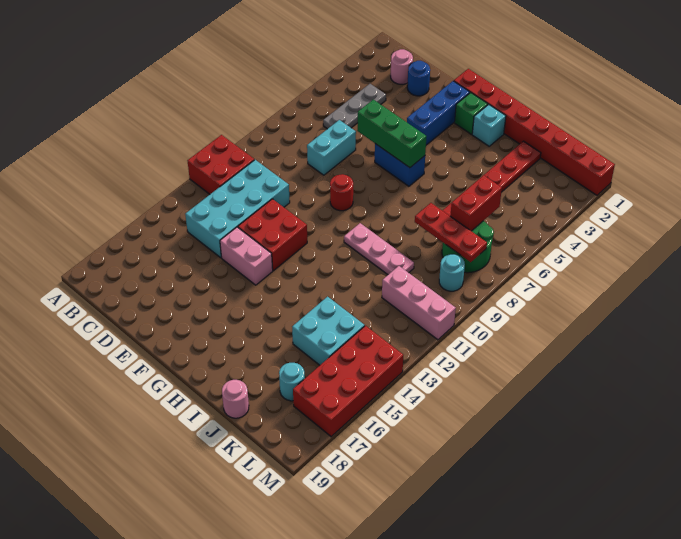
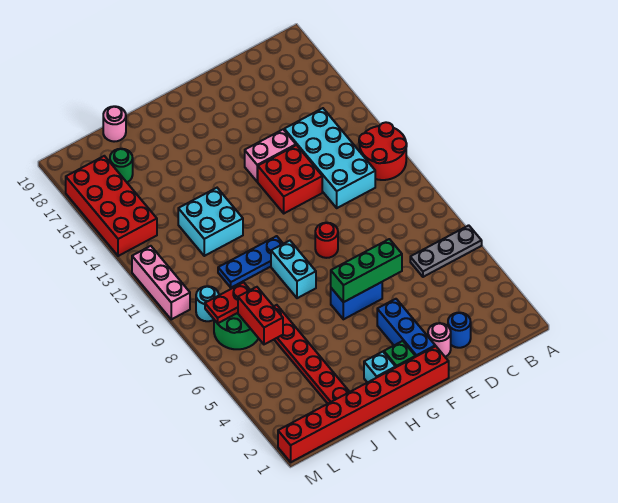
red 2x2 brick [188,135,254,194] -> red 2x2 round brick [359,122,407,180]
pink 1x1 round brick [391,49,413,84] -> pink 1x1 round brick moved to [428,323,451,357]
grey 1x3 plate [323,84,386,129] -> grey 1x3 plate turned to [410,225,482,277]
cyan 1x2 brick [307,120,356,175] -> cyan 1x2 brick moved to [271,241,316,298]
pink 1x3 plate [344,223,414,275] -> blue 1x3 plate [218,236,283,288]
red 1x3 plate [415,203,487,262] -> red 1x2 plate [205,282,250,323]
cyan 2x2 brick [292,297,365,365] -> cyan 2x2 brick moved to [178,188,243,256]
pink 1x3 brick [382,266,456,340] -> pink 1x3 brick turned to [132,246,190,319]
cyan 1x1 round brick [279,363,305,401] -> green 1x1 round brick [110,149,133,182]

